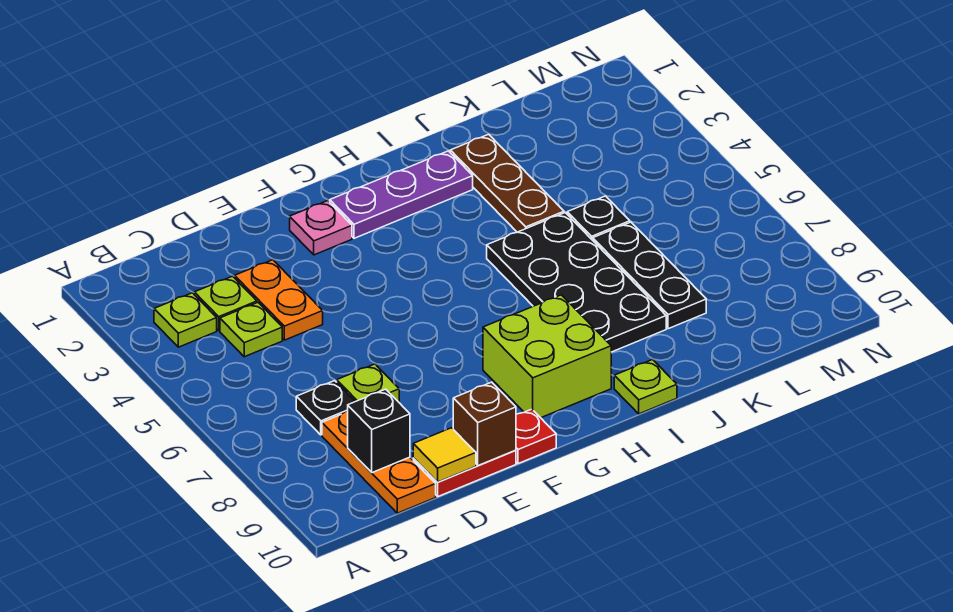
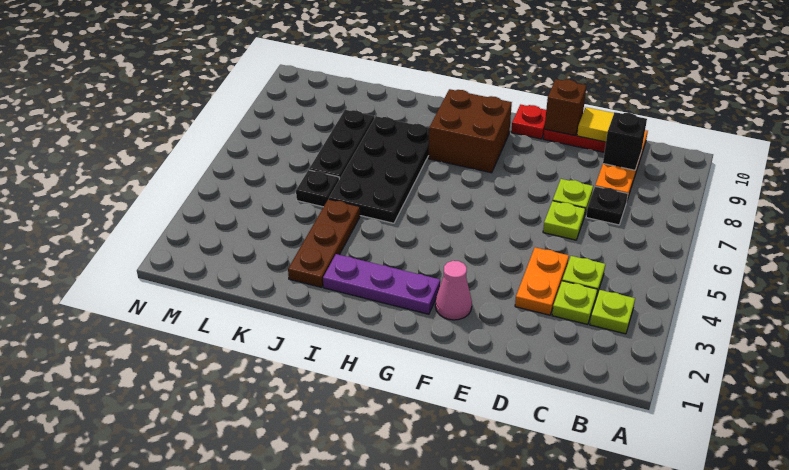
pink 1x1 plate [290,201,352,255] -> pink 1x1 cone [435,261,472,320]
lime 2x2 brick [483,295,611,418] -> brown 2x2 brick [429,89,512,173]
lime 1x1 plate [614,360,677,414] -> lime 1x1 plate moved to [543,201,586,240]

